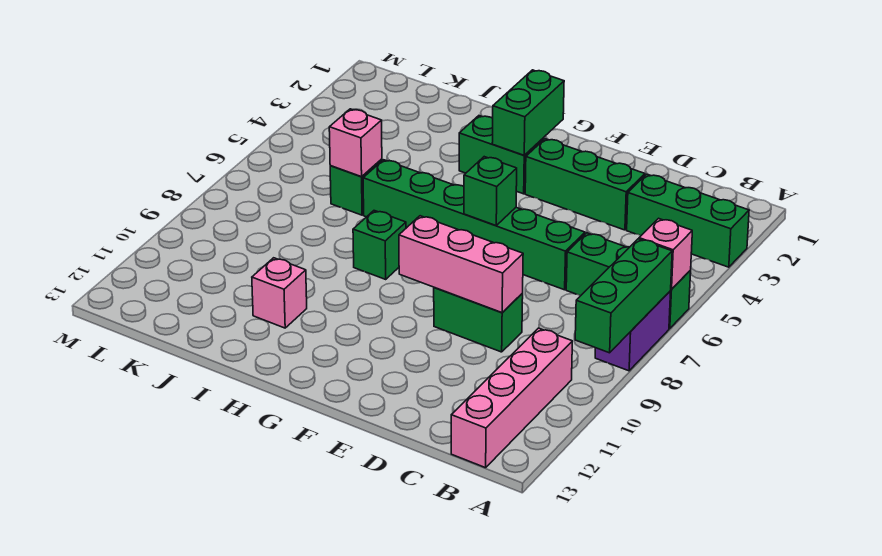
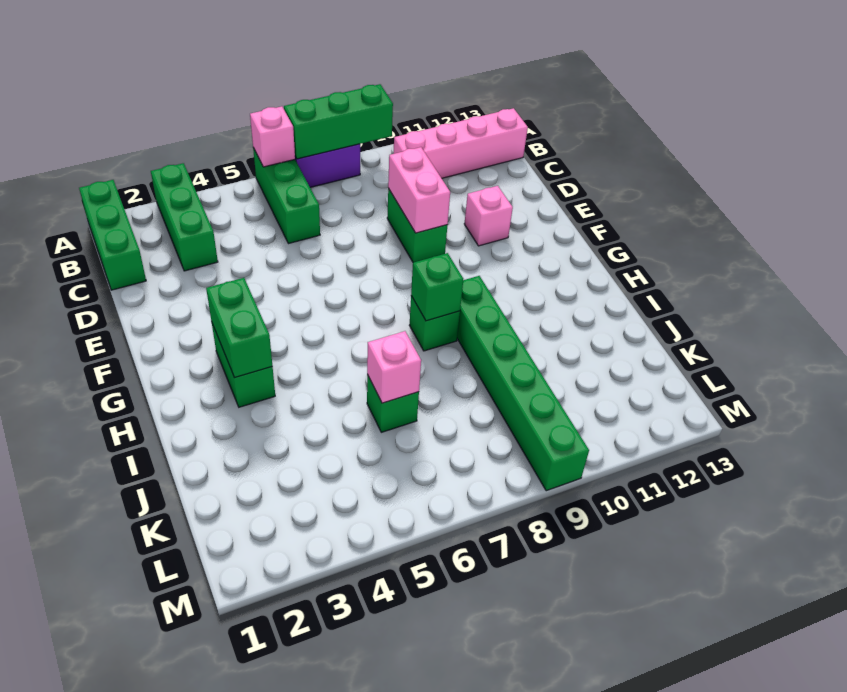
green 1x3 brick [525,139,645,230] -> green 1x3 brick moved to [79,180,146,290]
green 1x6 brick [363,160,585,290] -> green 1x6 brick moved to [457,276,589,491]
pink 1x3 brick [399,216,523,313] -> pink 1x2 brick [388,147,450,233]
green 1x1 brick [464,157,517,226] -> green 1x1 brick moved to [411,253,463,321]
green 1x2 brick [492,70,564,155] -> green 1x2 brick turned to [206,278,272,378]
pink 1x1 brick [252,258,307,328] -> pink 1x1 brick moved to [464,186,513,246]

